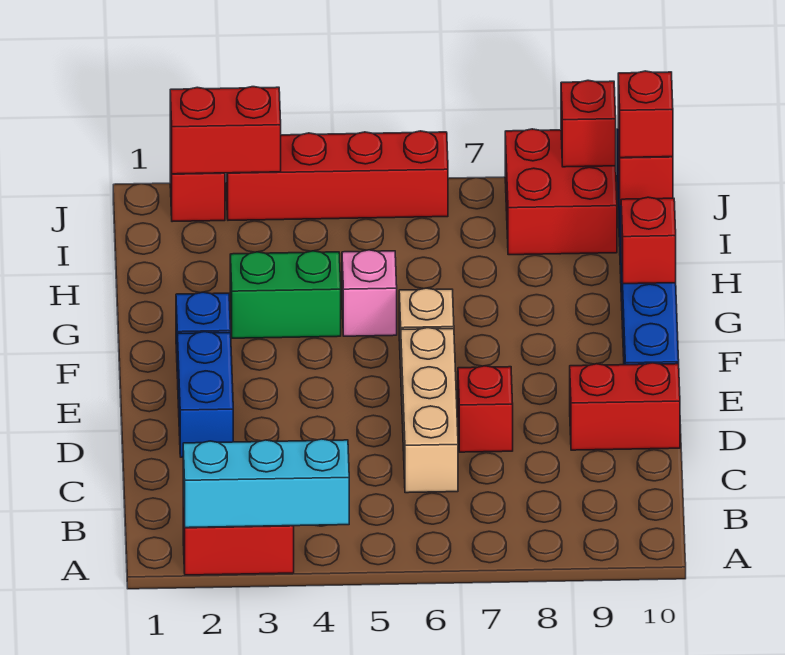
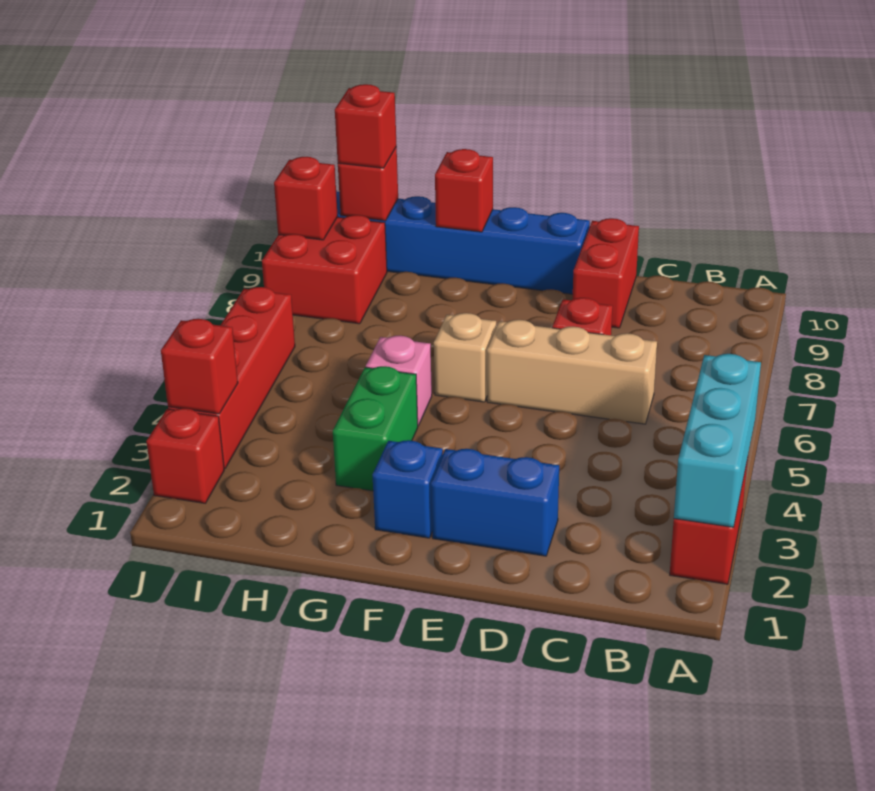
red 1x2 brick [170,87,281,174] -> red 1x1 brick [161,319,238,414]

